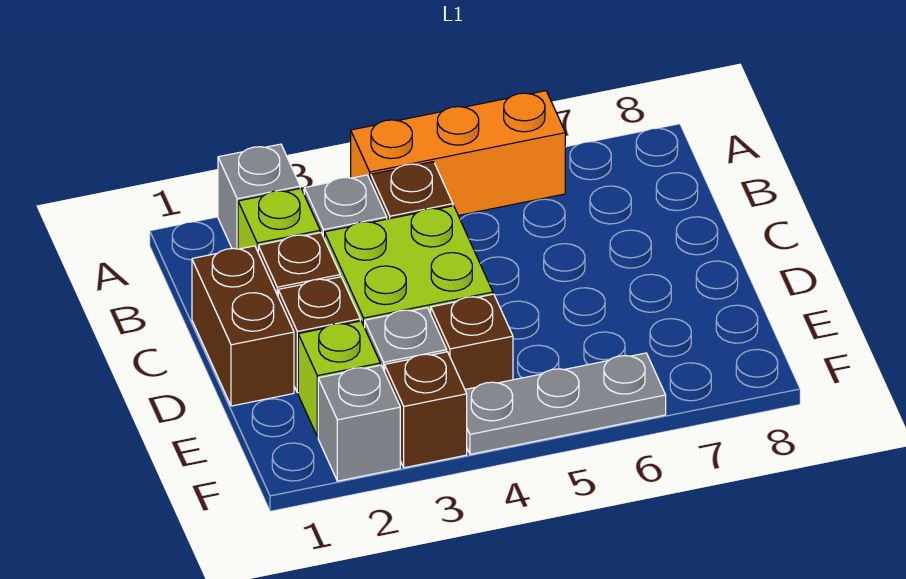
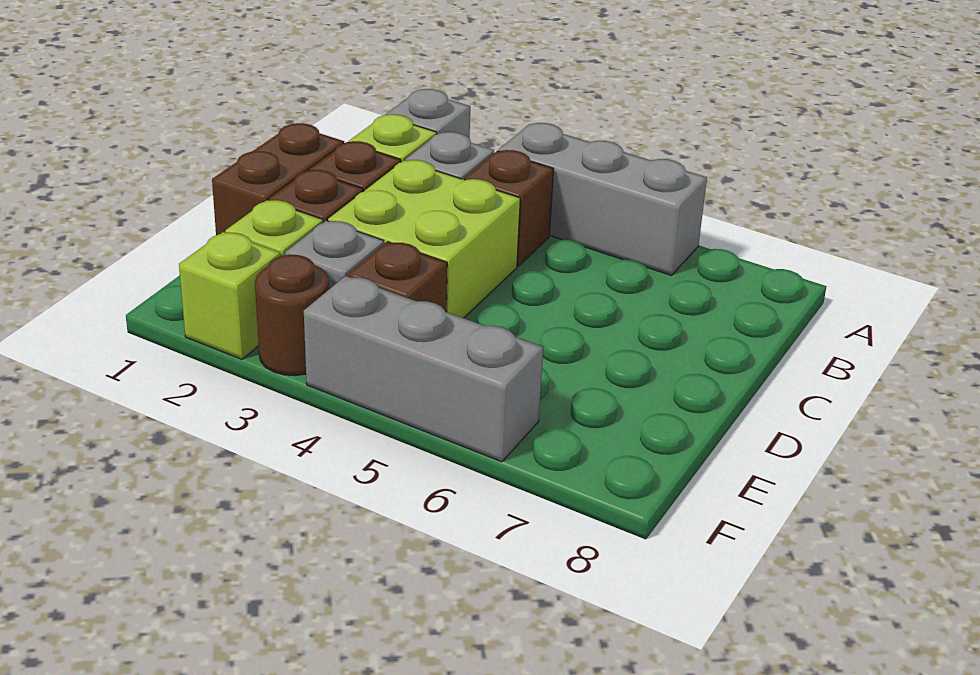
orange 1x3 brick [351,91,565,216] -> grey 1x3 brick [499,123,707,275]
grey 1x1 brick [318,365,400,481] -> lime 1x1 brick [179,232,281,359]
brown 1x1 brick [385,352,467,468] -> brown 1x1 round brick [255,255,329,376]
grey 1x3 plate [465,353,666,454] -> grey 1x3 brick [304,276,543,462]

